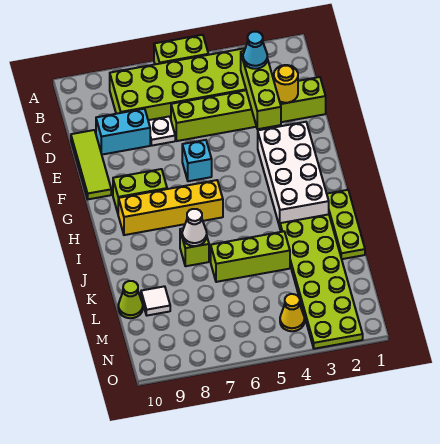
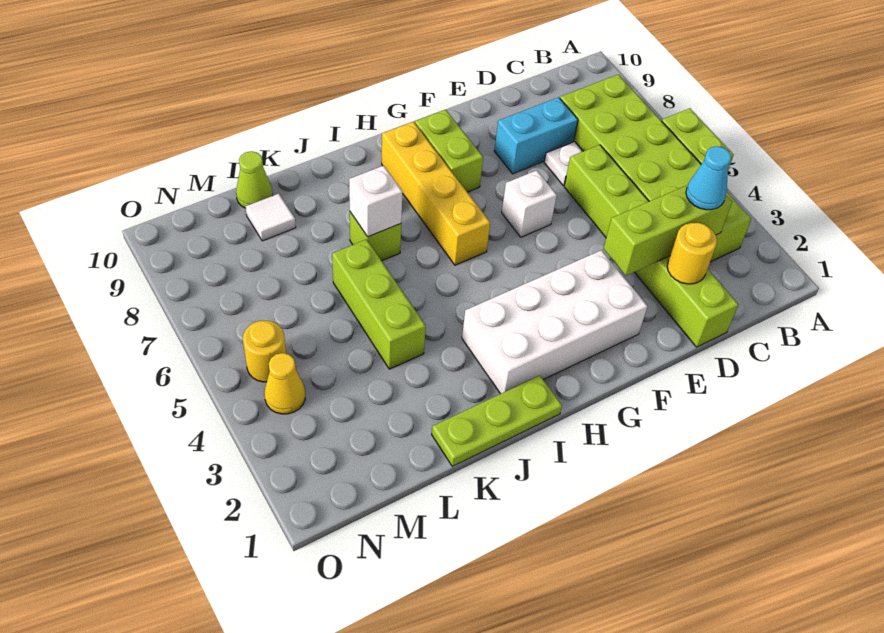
cyan 1x2 brick [96,109,150,155] -> cyan 1x2 brick turned to [494,97,578,174]
lime 1x3 tile [71,130,111,199] -> none
cyan 1x1 brick [182,140,212,181] -> white 1x1 brick [502,170,557,237]
lime 2x6 plate [280,214,363,349] -> none
white 1x1 cone [182,209,207,246] -> white 1x1 brick [349,166,403,237]
none -> yellow 1x1 round brick [243,321,286,382]

